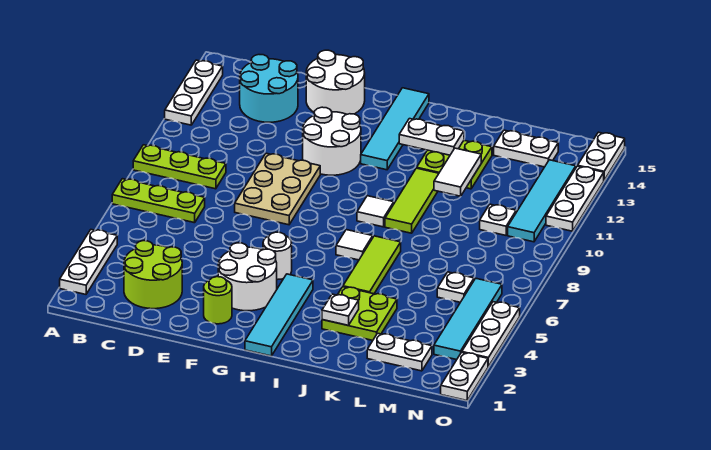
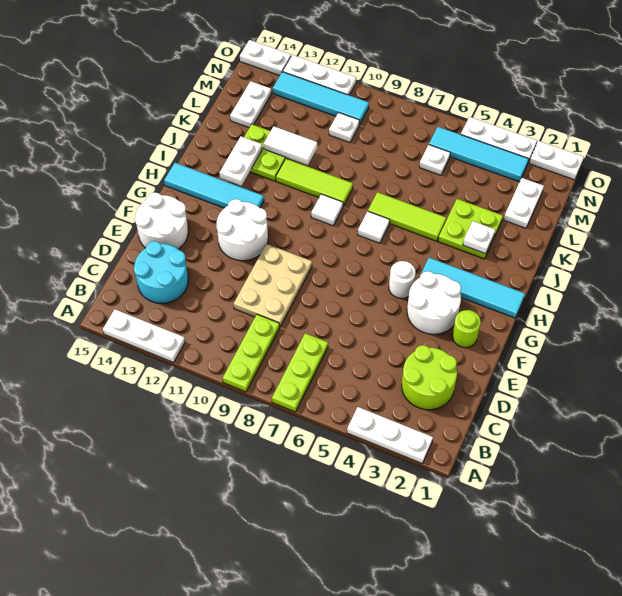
tan 2x3 plate [235,153,320,225] -> tan 2x3 plate turned to [233,244,312,326]

